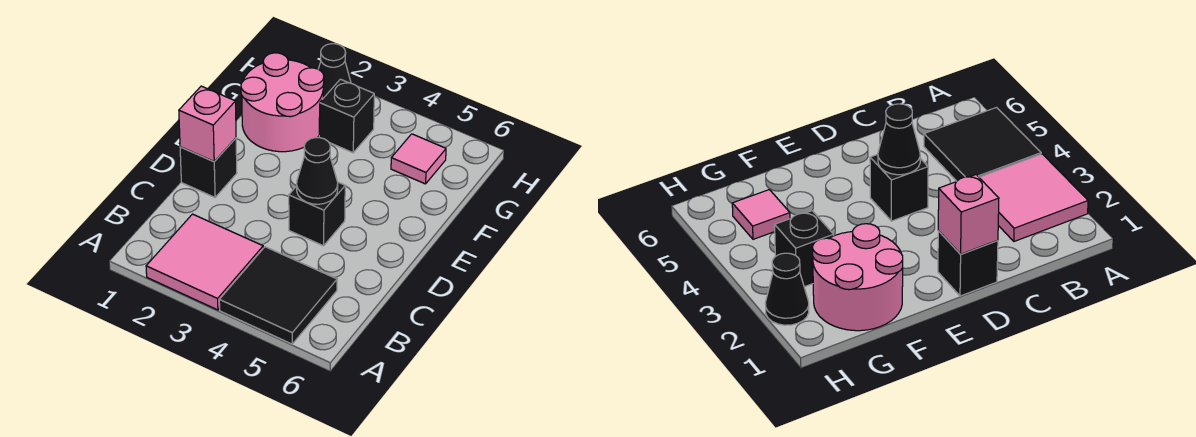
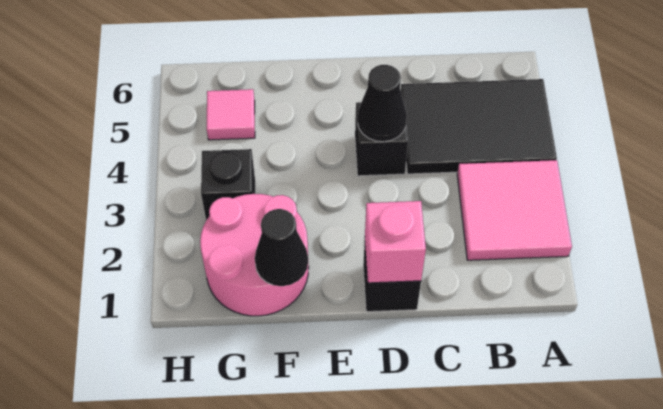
black 2x2 tile [219,247,337,344] -> black 2x3 tile [401,79,557,174]
black 1x1 cone [319,44,351,98] -> black 1x1 cone moved to [255,209,308,286]

